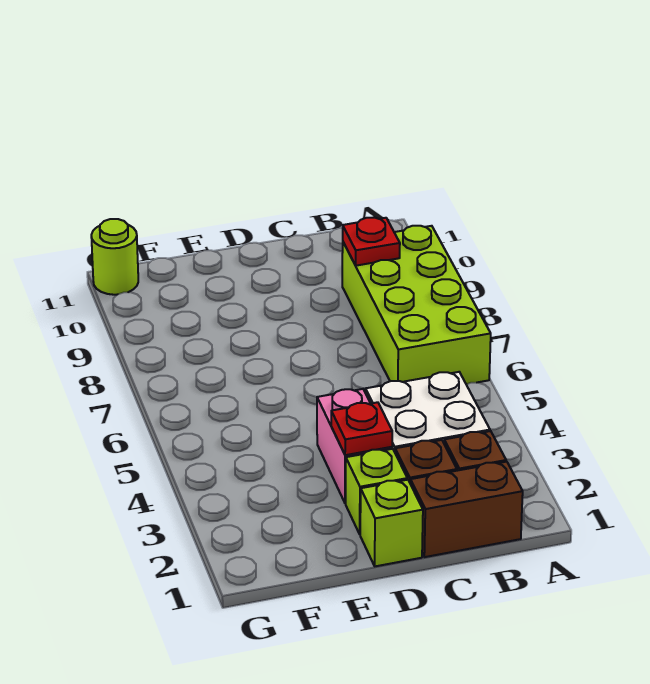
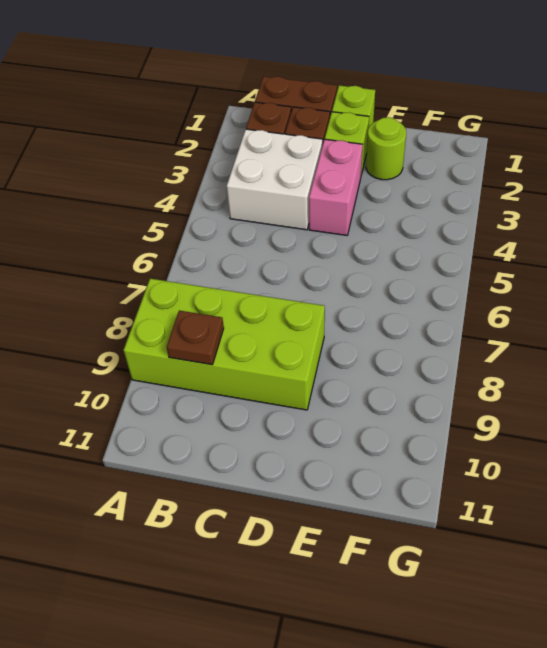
lime 2x4 brick [342,226,491,384] -> lime 2x4 brick turned to [124,279,325,410]
red 1x1 plate [343,218,400,266] -> brown 1x1 plate [167,311,224,365]
red 1x1 plate [331,402,392,455] -> none
lime 1x1 round brick [91,219,138,295] -> lime 1x1 round brick moved to [366,117,406,180]

